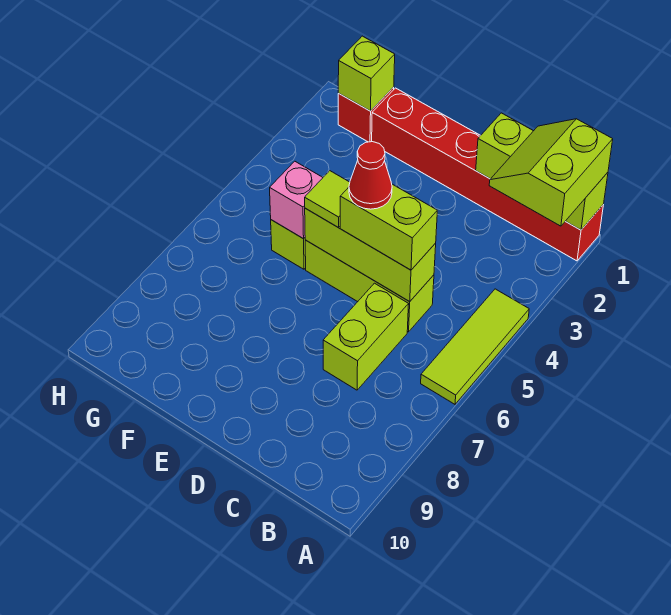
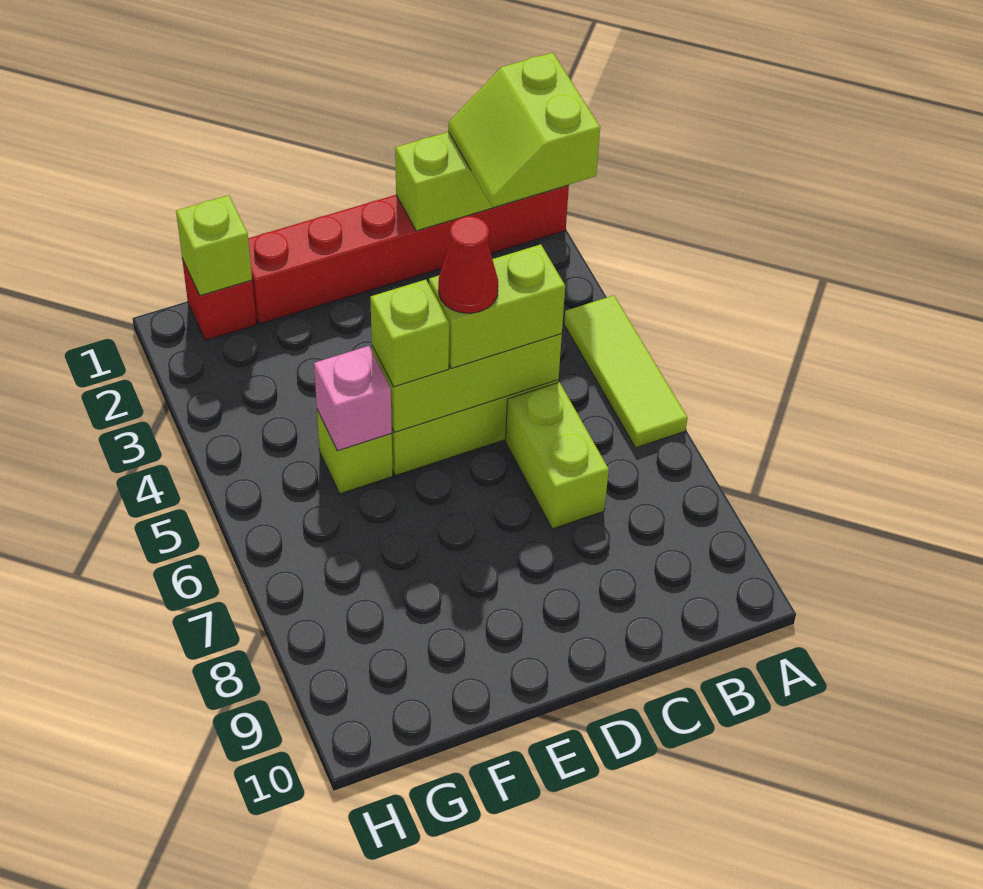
lime 1x1 tile [305,171,350,227] -> lime 1x1 brick [370,280,449,387]

